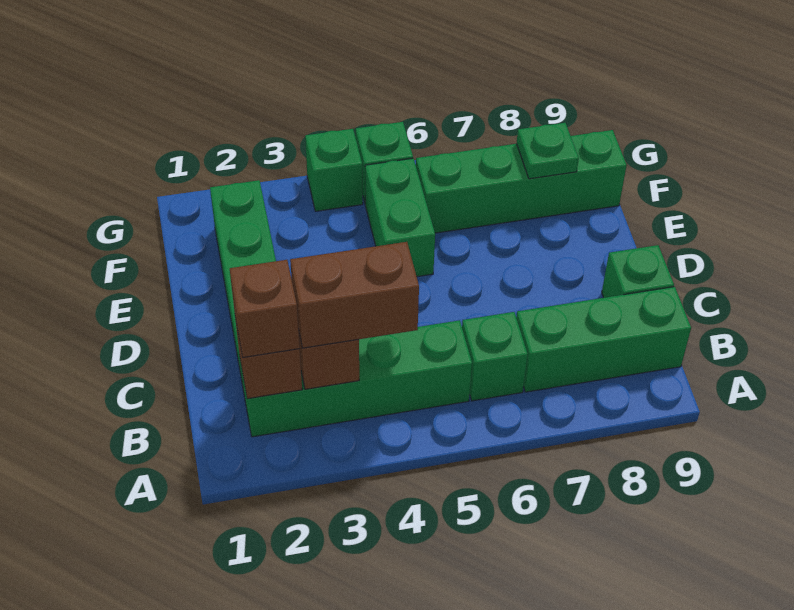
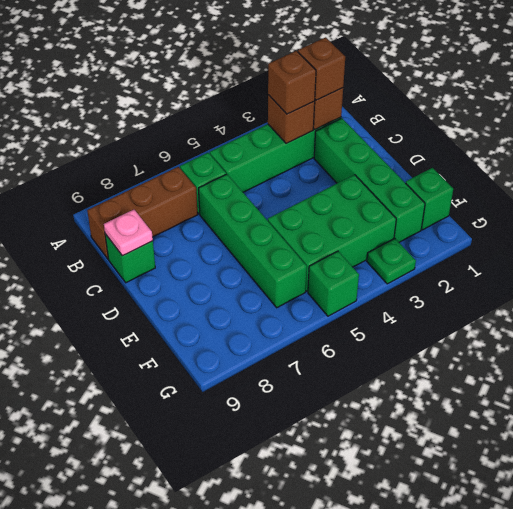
brown 1x2 brick [290,242,419,348] -> brown 1x1 brick [268,51,316,114]
green 1x3 brick [516,287,691,392] -> brown 1x3 brick [87,167,198,259]
none -> pink 1x1 plate [104,210,153,256]
green 1x2 brick [365,158,435,277] -> green 2x3 brick [268,175,396,292]
green 1x4 brick [416,130,627,233] -> green 1x4 brick turned to [199,174,307,308]
green 1x1 plate [516,123,579,179] -> green 1x1 plate moved to [367,239,416,284]
green 1x1 brick [305,129,363,211] -> green 1x1 brick moved to [406,168,453,230]

